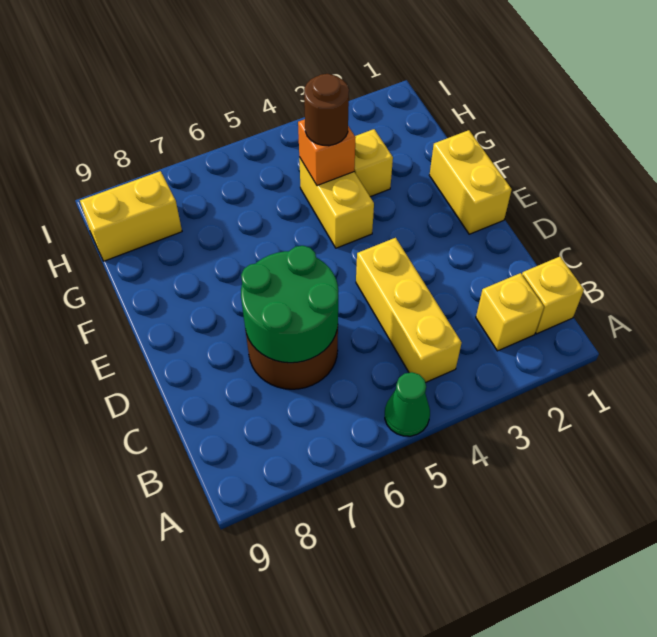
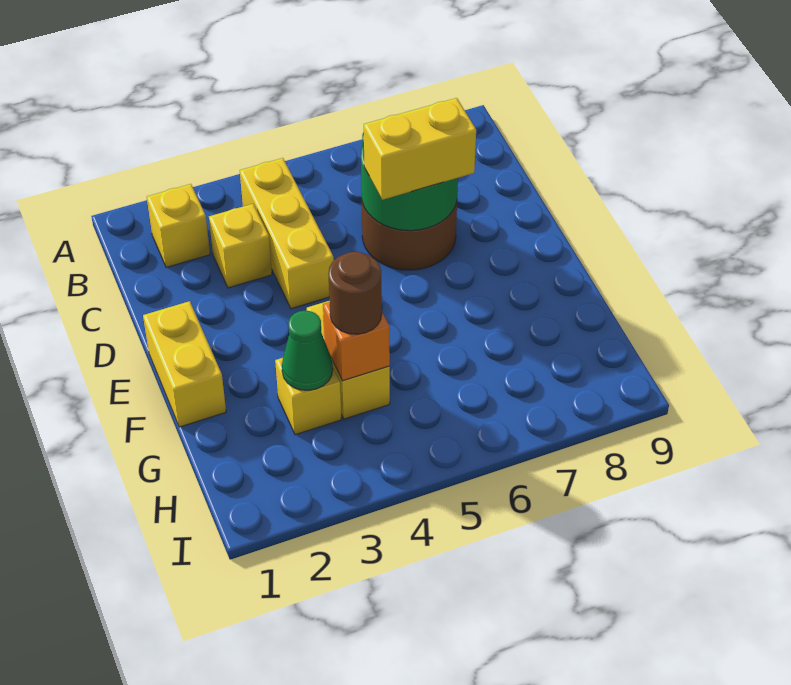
green 1x1 cone [385,372,430,436] -> green 1x1 cone moved to [282,311,333,390]
yellow 1x1 brick [522,257,584,334] -> yellow 1x1 brick moved to [209,204,272,288]
yellow 1x2 brick [80,171,182,261] -> yellow 1x2 brick moved to [364,98,476,200]

